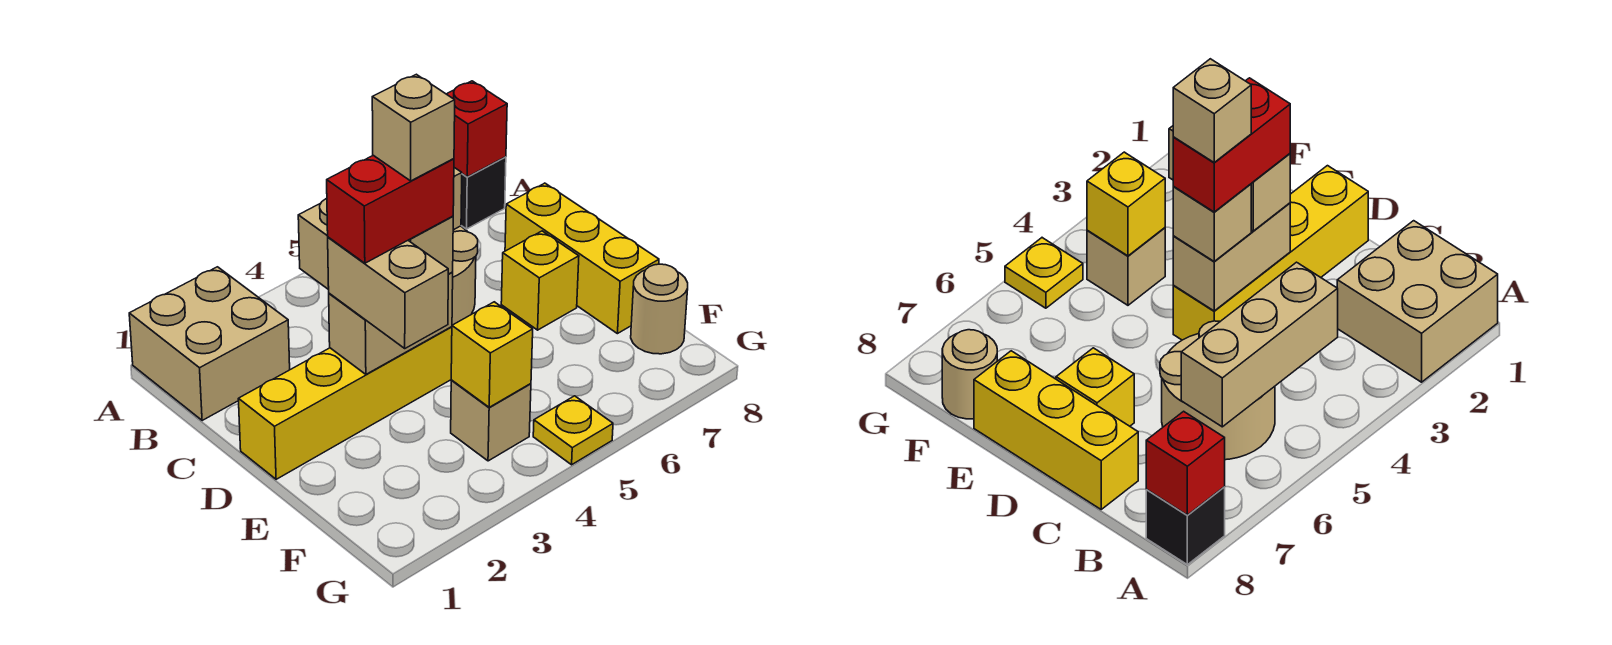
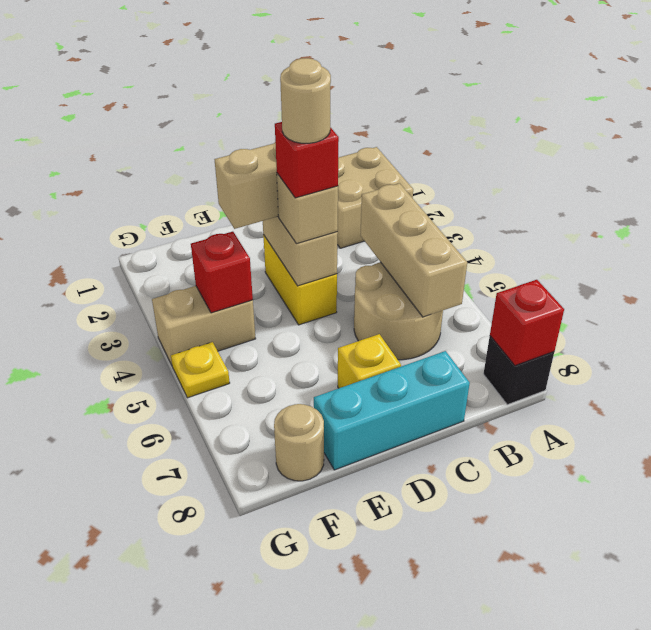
yellow 1x3 brick [505,183,659,334] -> cyan 1x3 brick [314,351,470,470]
yellow 1x4 brick [238,327,452,479] -> yellow 1x2 brick [263,235,337,325]
red 1x2 brick [327,155,454,263] -> red 1x1 brick [275,122,339,198]
tan 1x1 brick [372,74,455,181] -> tan 1x1 round brick [280,58,331,143]
tan 1x1 brick [451,381,531,461] -> tan 1x2 brick [152,286,256,365]
yellow 1x1 brick [451,302,533,407] -> red 1x1 brick [191,231,253,313]

